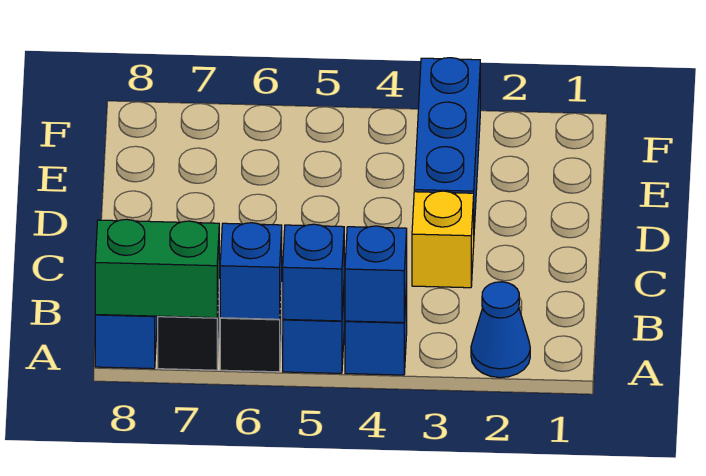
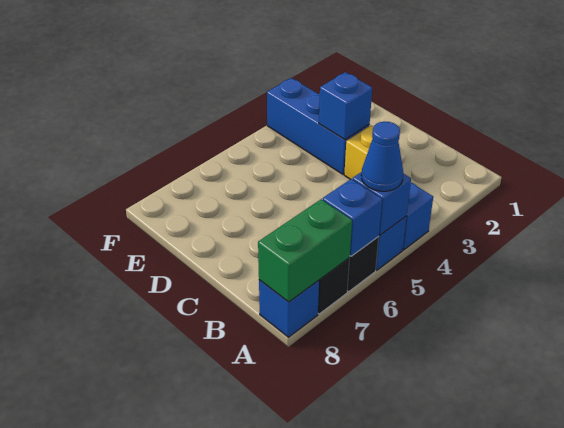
blue 1x1 cone [471,282,530,378] -> blue 1x1 cone moved to [361,122,403,191]
blue 1x1 brick [345,226,407,323] -> blue 1x1 brick moved to [319,72,372,140]

